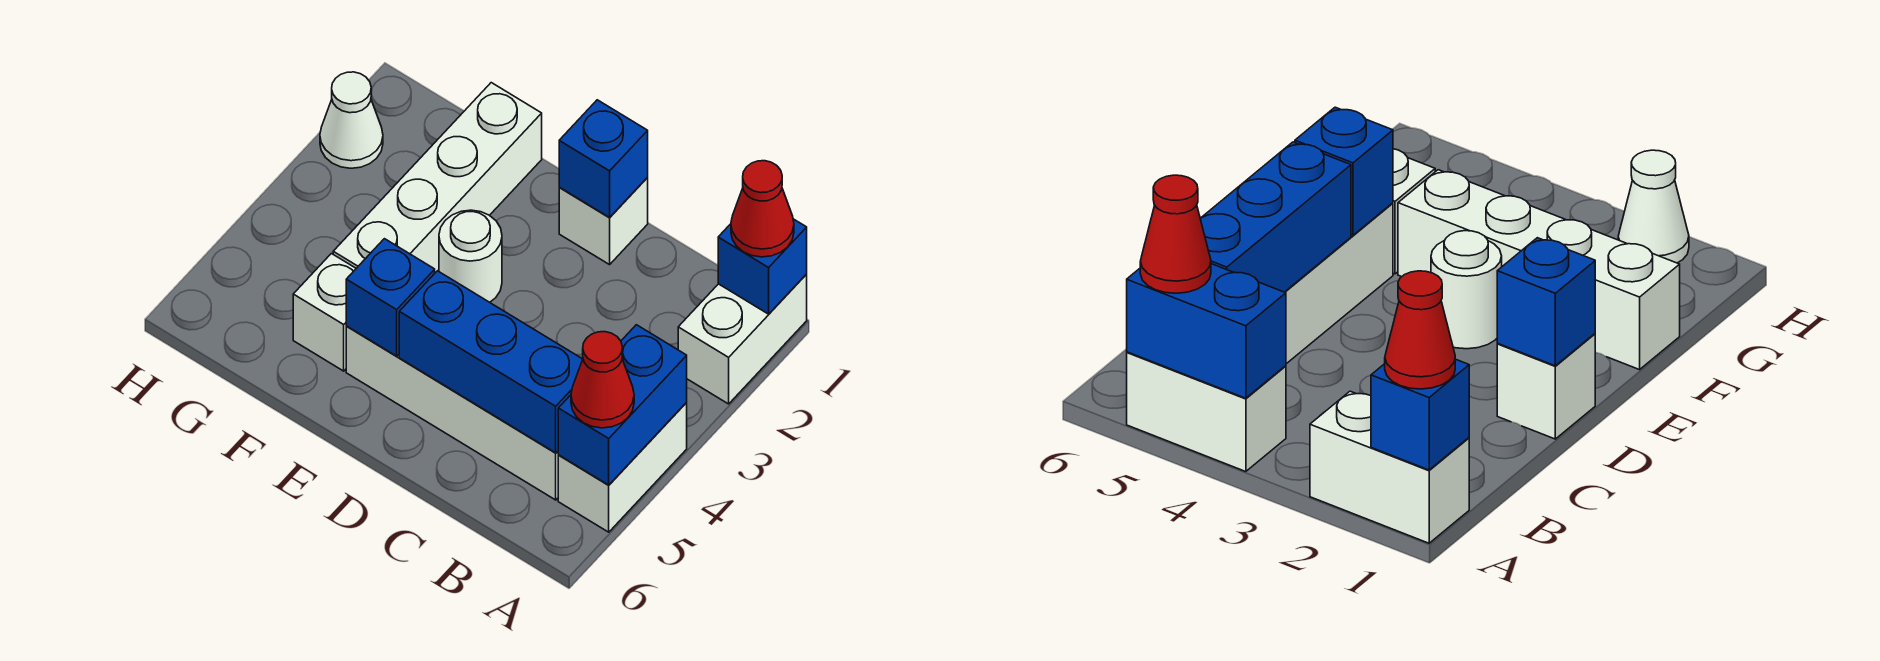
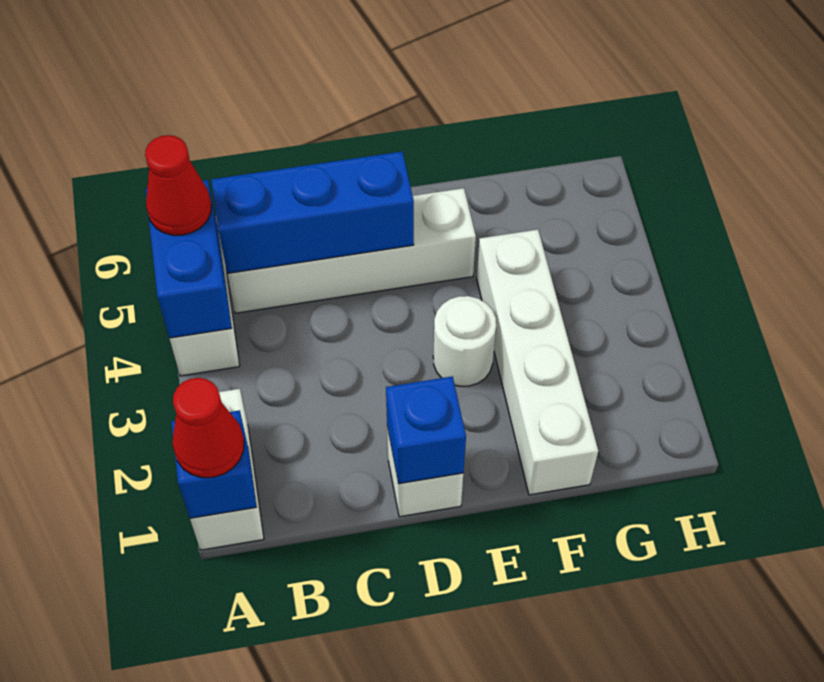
blue 1x1 brick [346,239,435,356] -> none
white 1x1 brick [293,254,356,371] -> none
white 1x1 cone [320,72,383,168] -> none

